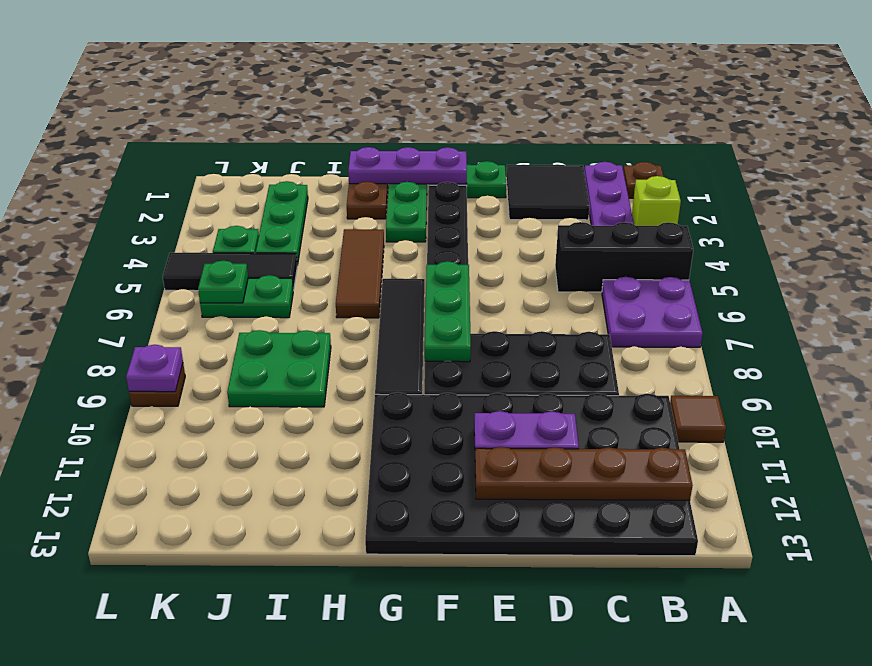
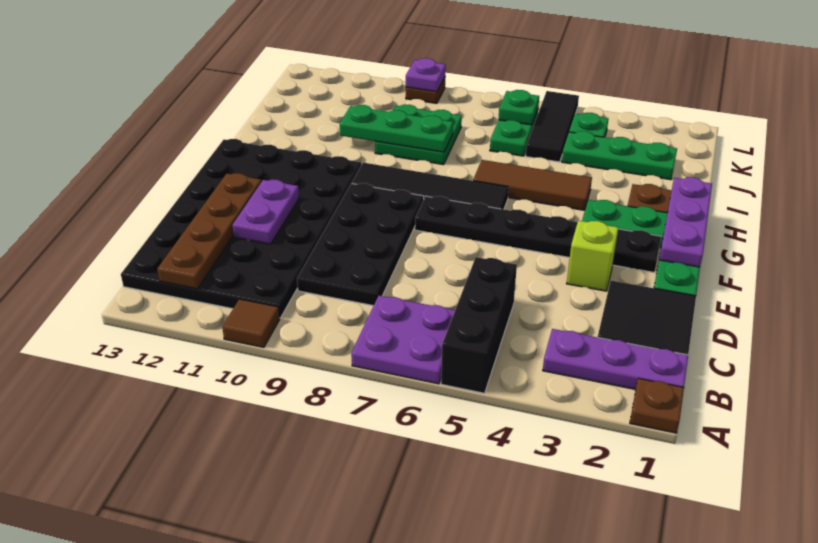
lime 1x1 brick [632,176,681,226] -> lime 1x1 brick moved to [567,220,618,291]
green 1x3 plate [425,261,471,362] -> green 1x3 plate moved to [340,105,453,152]

